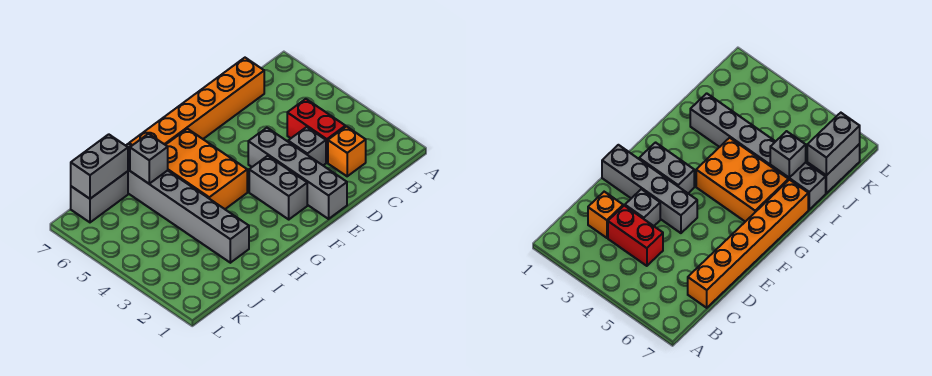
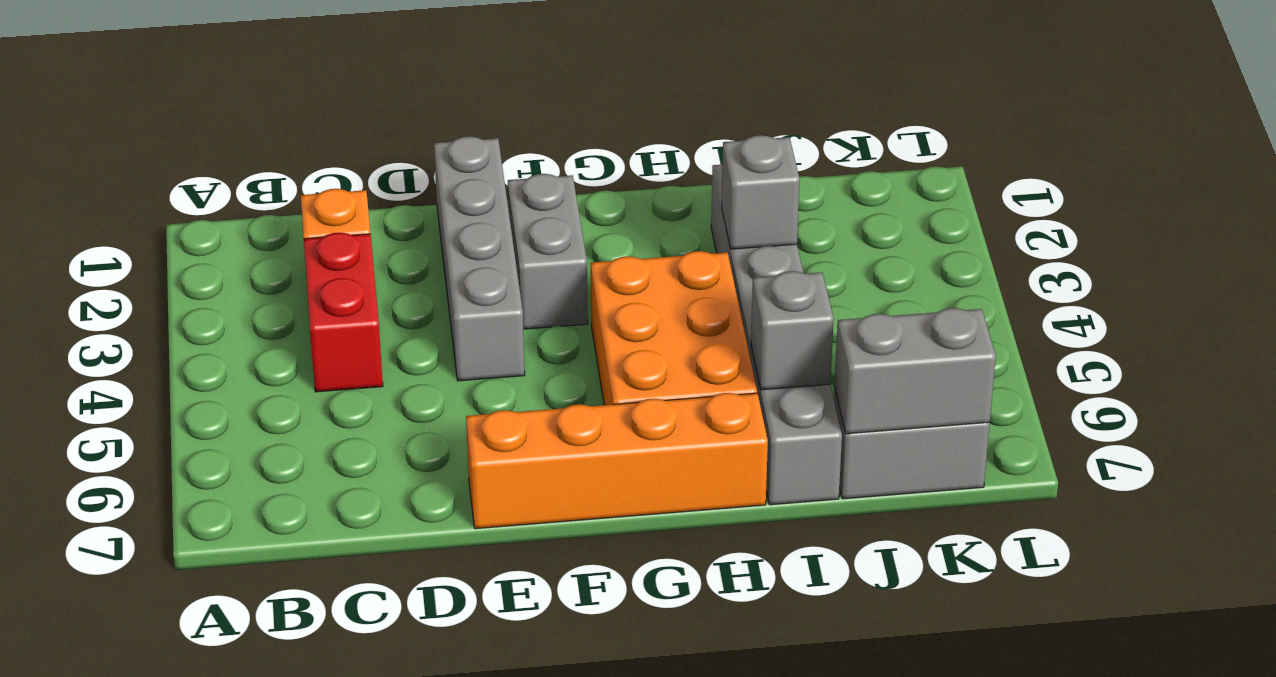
orange 1x6 brick [129,58,264,146] -> orange 1x4 brick [466,393,768,529]
grey 1x1 brick [288,127,326,165] -> grey 1x1 brick moved to [722,135,800,249]

